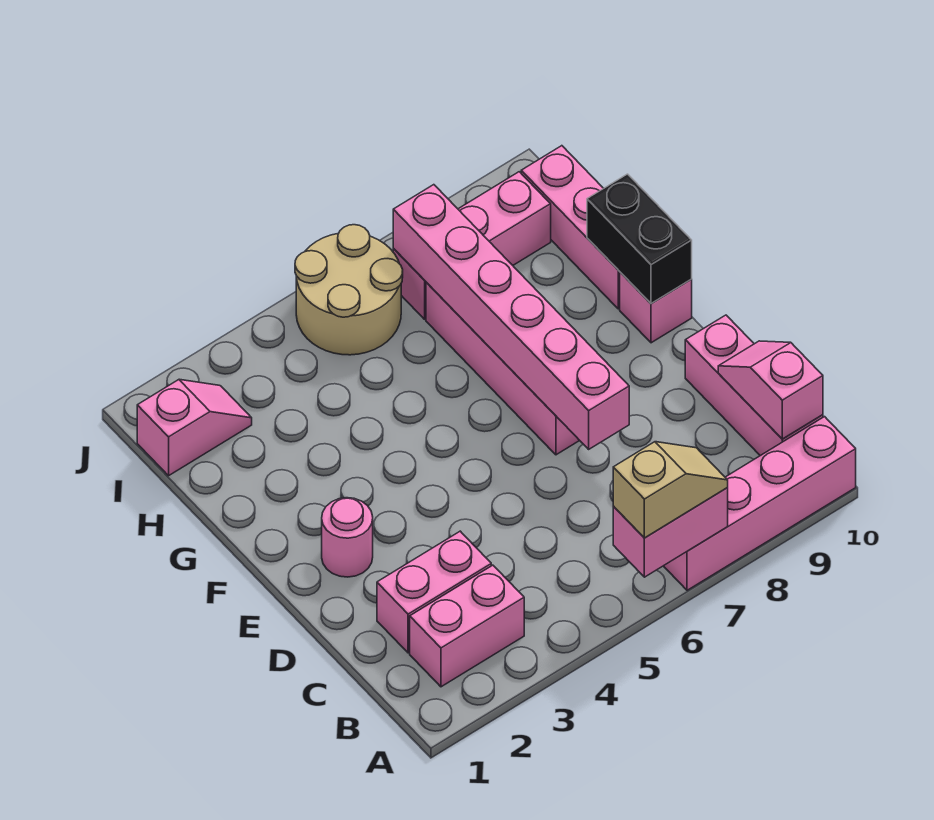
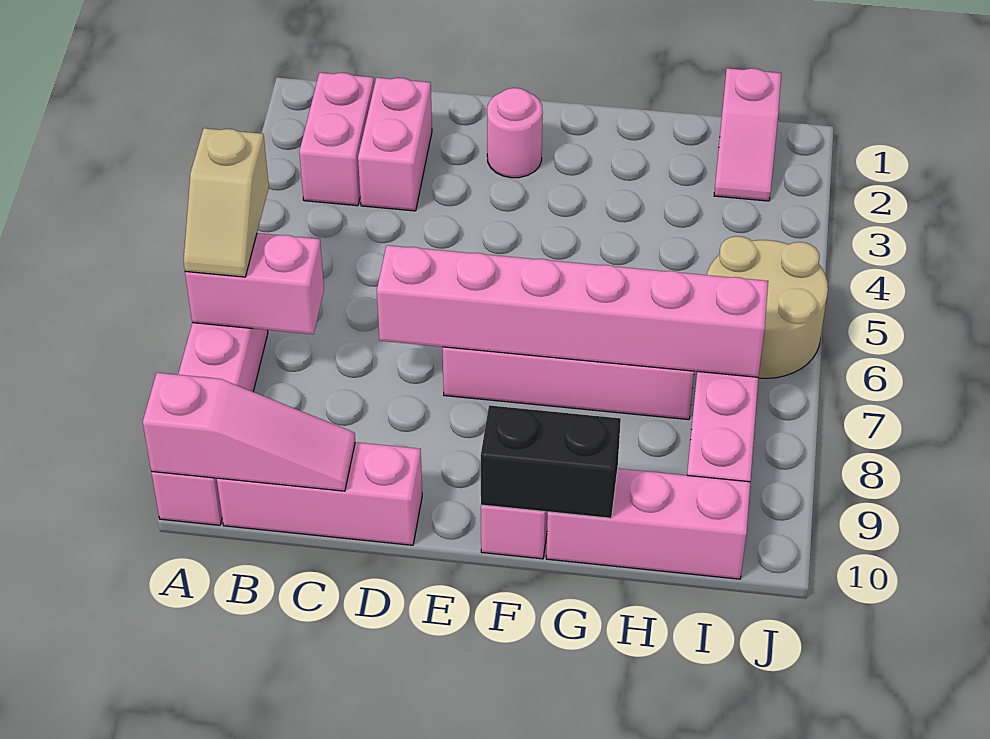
pink 1x2 brick [613,488,728,577] -> pink 1x2 brick turned to [185,233,324,334]
pink 1x2 slope [718,341,823,439] -> pink 1x3 slope [143,373,355,491]

